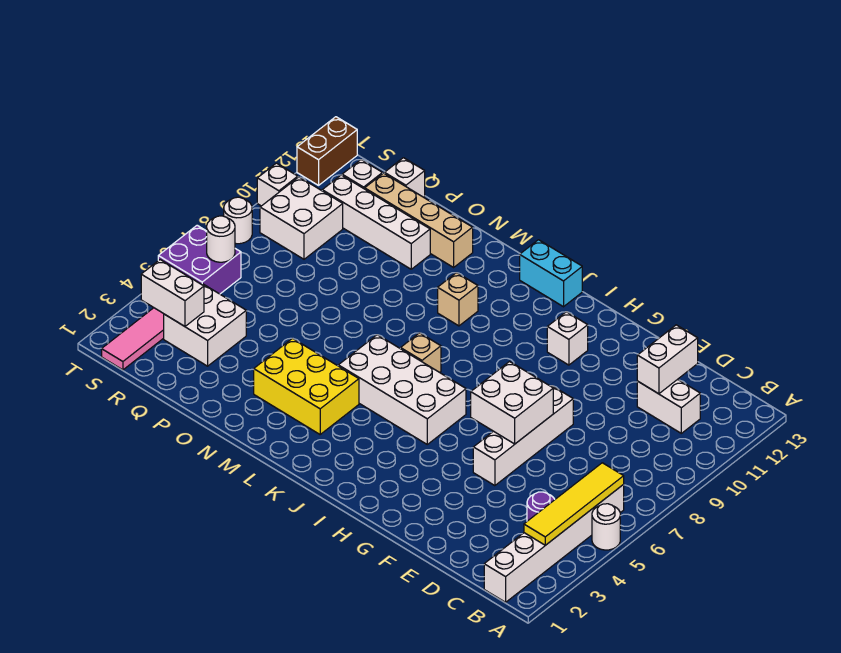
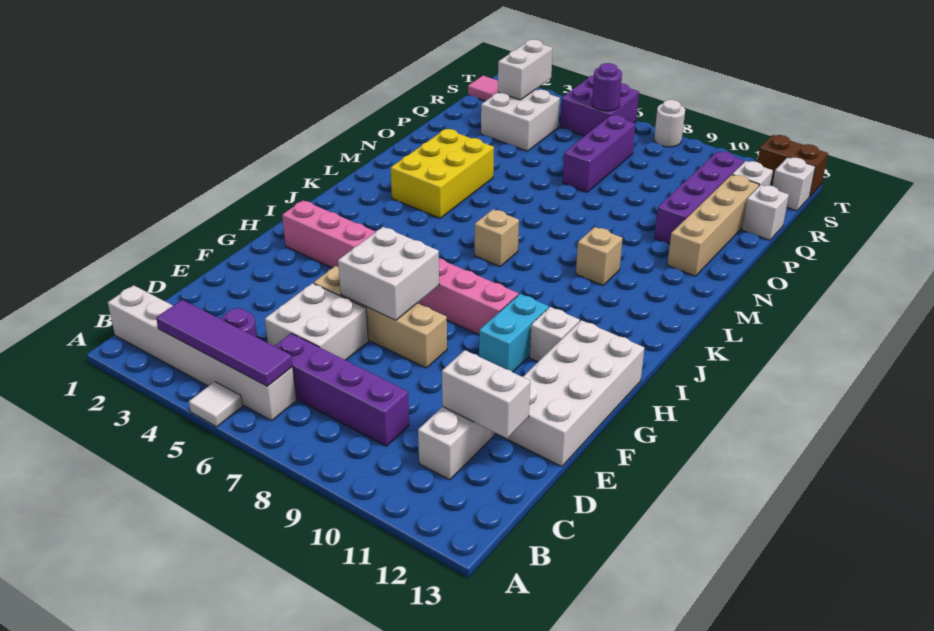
white 1x1 round brick [592,504,620,550] -> white 1x1 tile [189,382,242,427]
yellow 1x4 tile [524,463,624,545] -> purple 1x4 tile [156,300,293,386]
none -> purple 1x4 brick [274,333,409,446]
white 1x4 brick [473,386,573,486] -> tan 1x4 brick [314,266,447,368]
none -> pink 1x8 brick [282,200,518,335]
white 2x4 brick [338,335,466,444] -> white 2x4 brick moved to [498,320,644,467]
cyan 1x2 brick [520,240,582,307] -> cyan 1x2 brick moved to [479,294,549,372]
white 1x4 brick [322,175,430,269] -> purple 1x4 brick [654,151,744,244]
none -> purple 1x3 brick [563,115,635,192]
white 2x2 brick [260,177,343,259] -> white 2x2 brick moved to [265,283,368,360]
white 1x1 round brick [207,216,235,262] -> purple 1x1 round brick [592,63,622,111]
white 1x1 brick [257,163,298,206] -> white 1x1 brick moved to [772,157,815,211]

